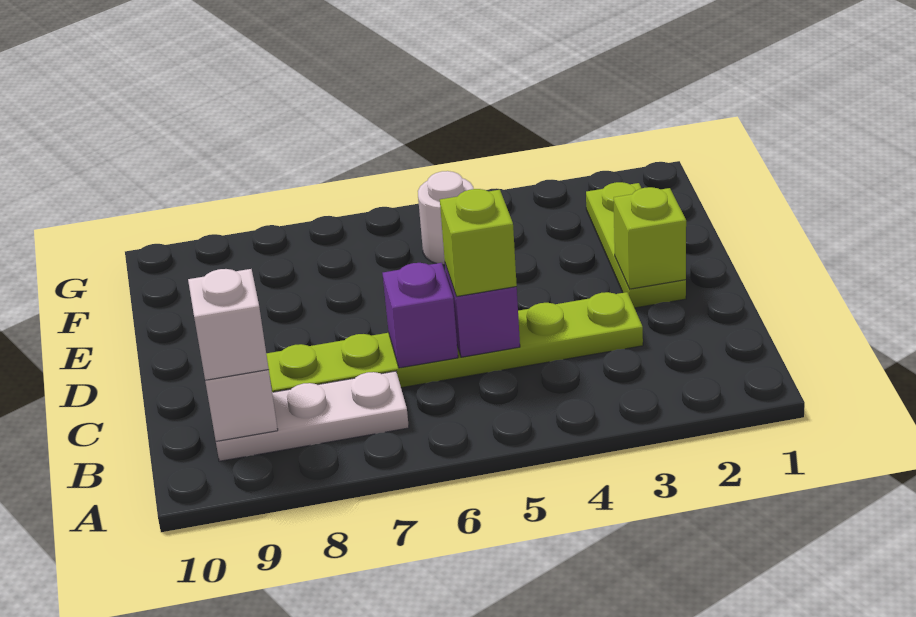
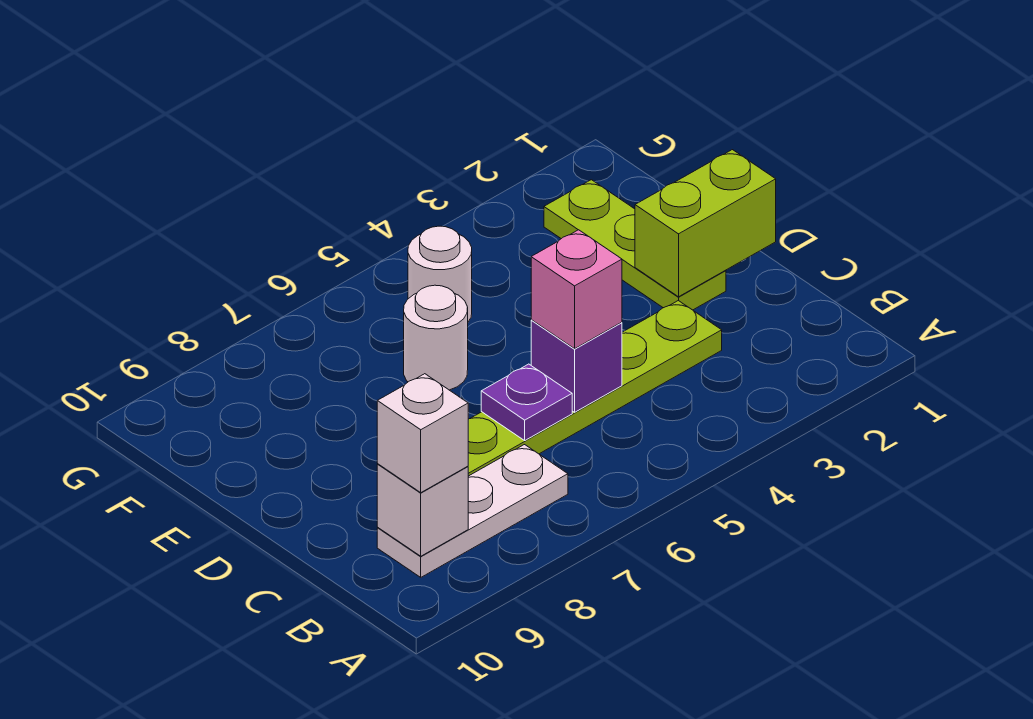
lime 1x1 brick [440,189,517,297] -> pink 1x1 brick [531,230,622,349]
purple 1x1 brick [383,263,458,368] -> purple 1x1 plate [481,364,572,440]
lime 1x1 brick [614,187,686,289] -> lime 1x2 brick [635,150,776,297]
none -> white 1x1 round brick [404,285,468,390]

